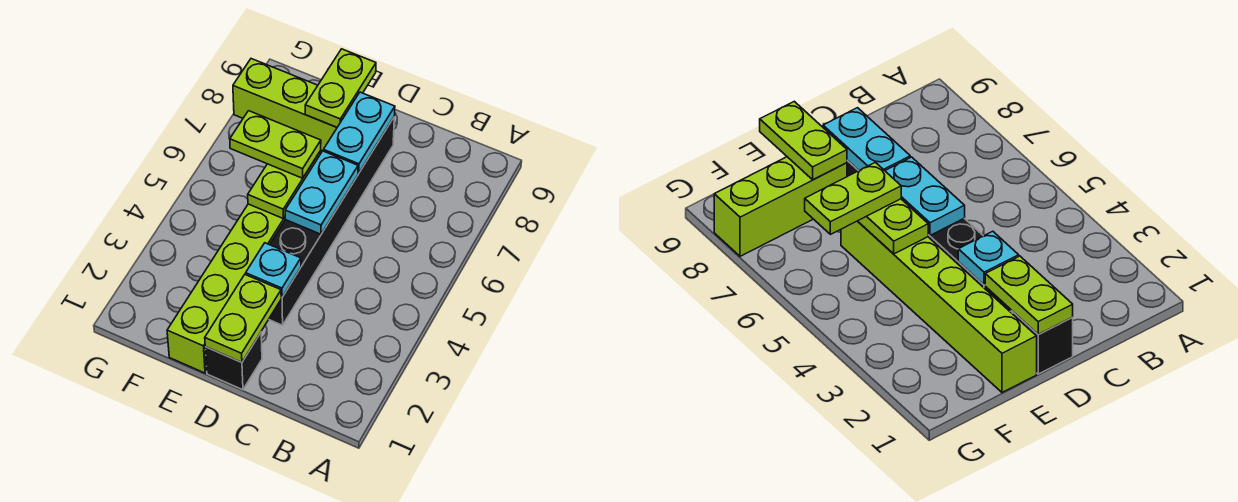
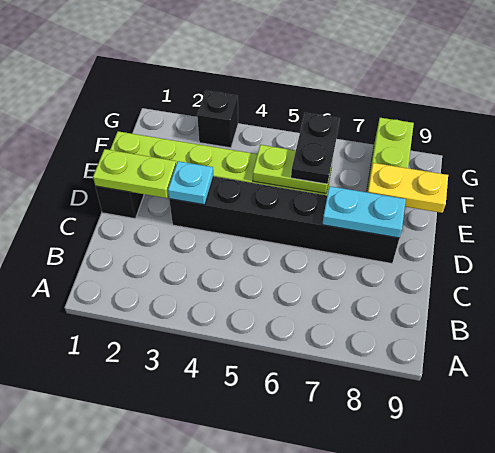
cyan 1x2 plate [285,151,358,234] -> none
lime 1x2 plate [230,111,321,178] -> black 1x2 plate [291,113,340,184]
lime 1x2 plate [305,49,376,127] -> yellow 1x2 plate [368,163,448,213]
none -> black 1x1 brick [197,91,238,148]

